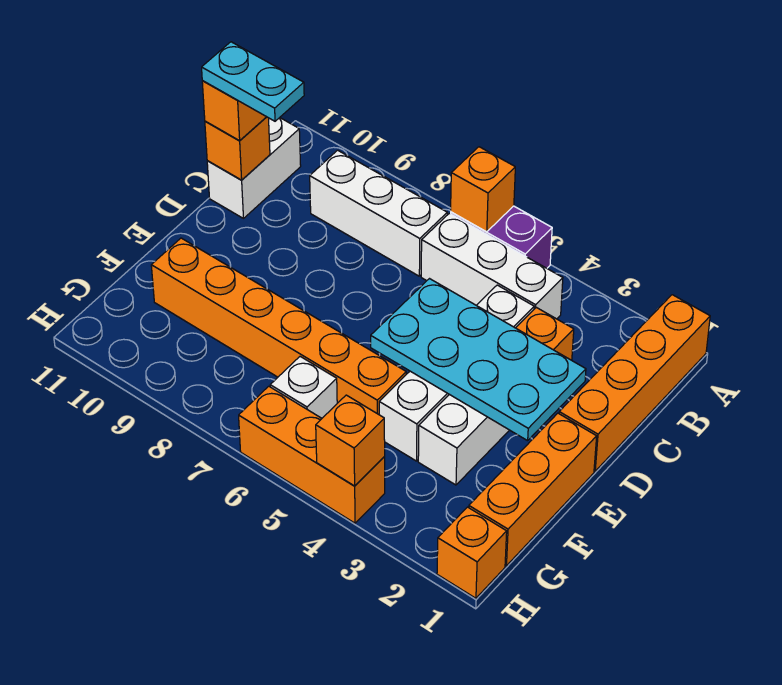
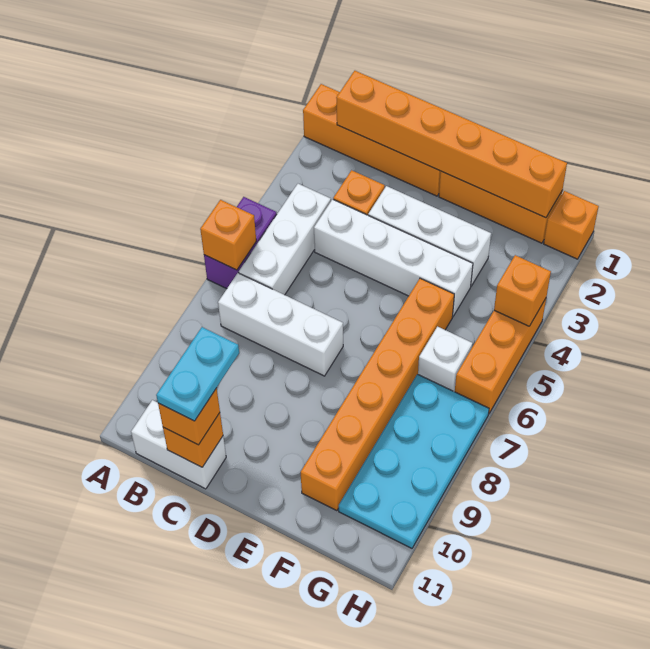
none -> orange 1x6 brick [336,71,567,218]
white 1x3 brick [310,150,447,276] -> white 1x3 brick turned to [218,273,343,376]
cyan 2x4 plate [371,279,586,441] -> cyan 2x4 plate moved to [339,374,489,548]

